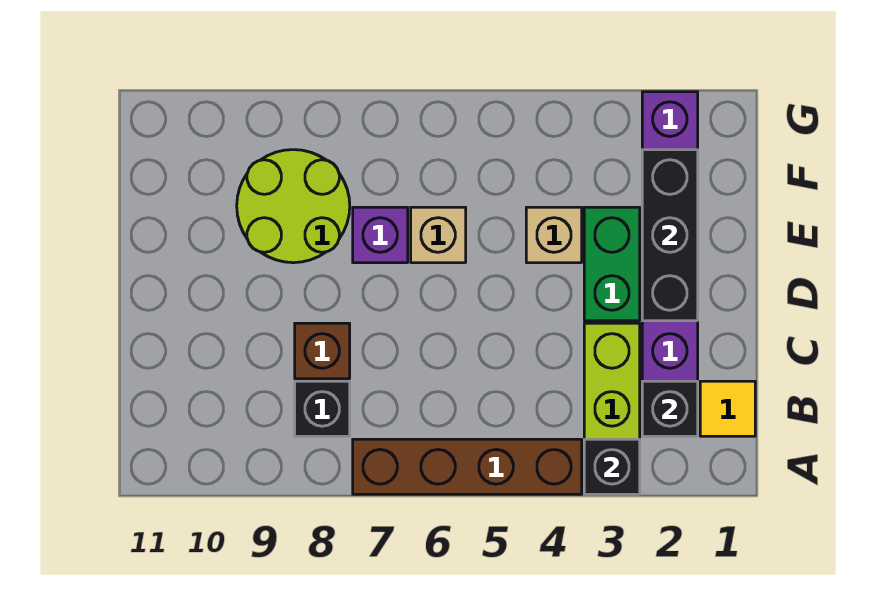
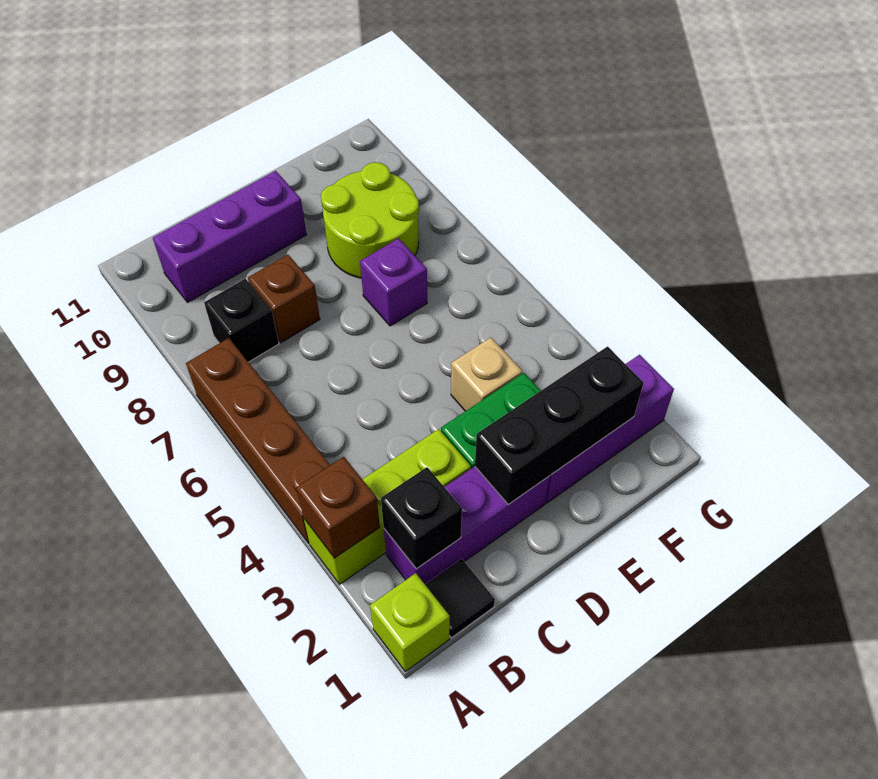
none -> lime 1x1 brick [370,573,450,671]
black 1x1 brick [584,439,640,494] -> brown 1x1 brick [296,457,380,558]
yellow 1x1 tile [700,381,755,436] -> black 1x1 tile [425,559,495,638]
none -> purple 1x3 brick [153,171,306,303]
tan 1x1 brick [411,207,466,263] -> none

